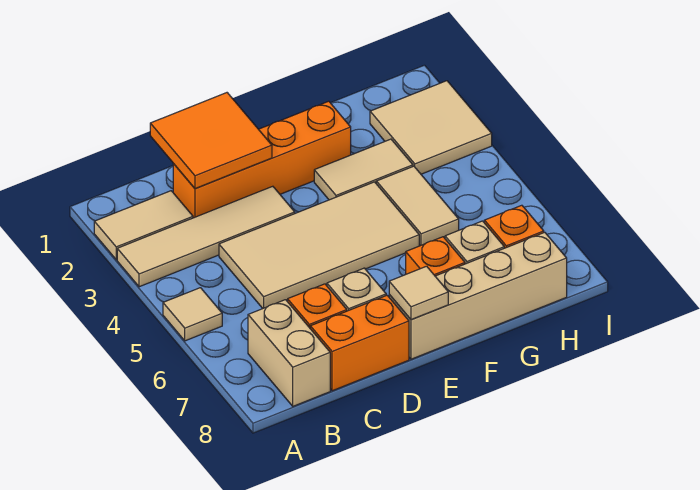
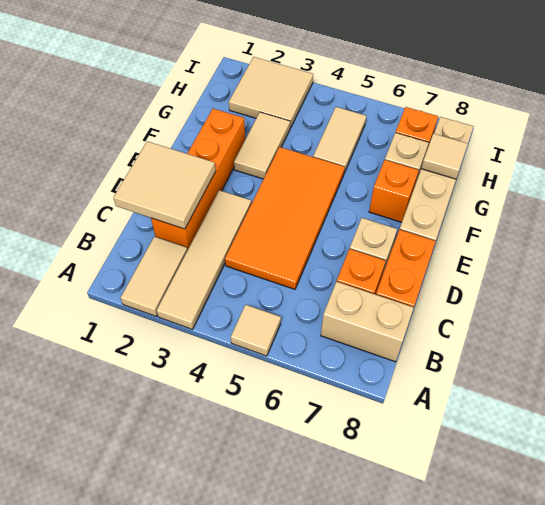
orange 2x2 tile [150,93,272,189] -> tan 2x2 tile [113,141,216,229]
tan 2x4 tile [219,182,419,308] -> orange 2x4 tile [225,147,345,289]
tan 1x1 tile [389,266,448,320] -> tan 1x1 tile moved to [421,133,468,179]
tan 1x2 tile [376,166,459,246] -> tan 1x2 tile turned to [313,107,366,173]

